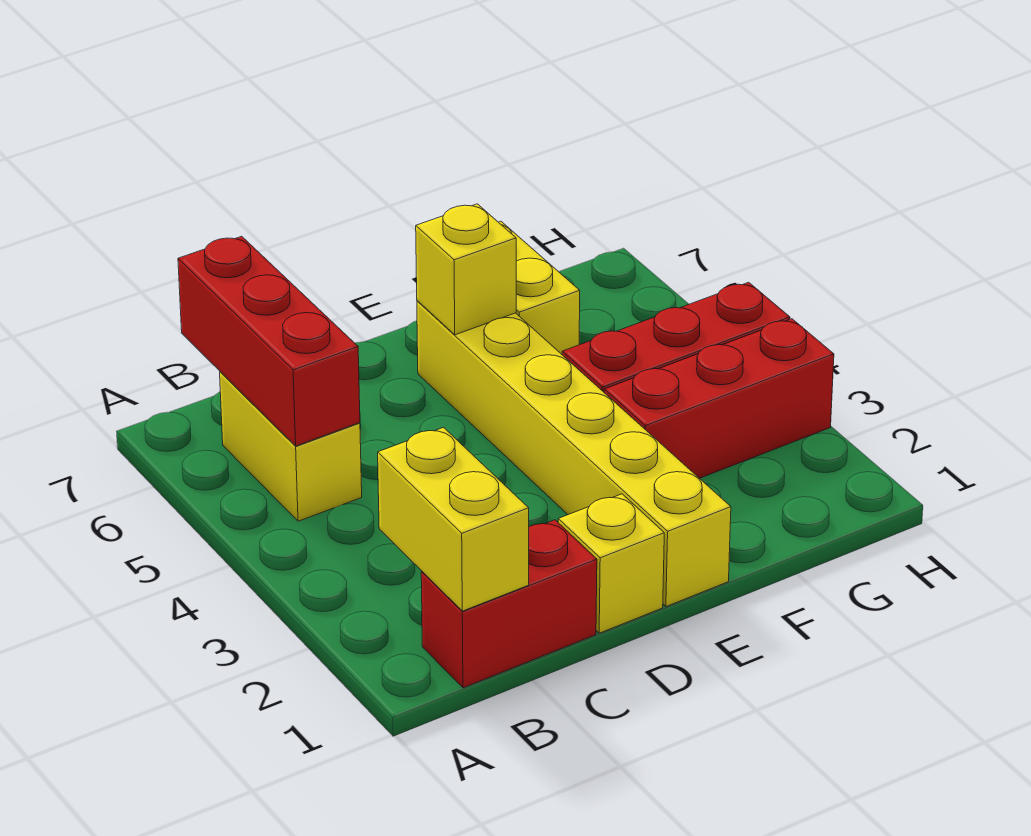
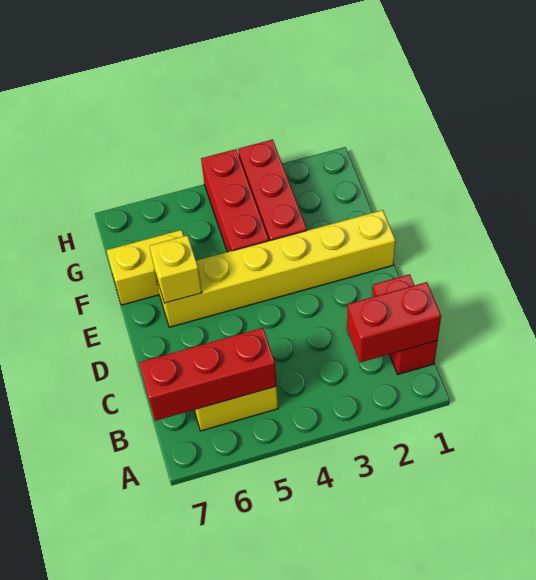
yellow 1x2 brick [378,427,529,611] -> red 1x2 brick [347,282,441,362]
yellow 1x1 brick [558,494,664,633] -> none

